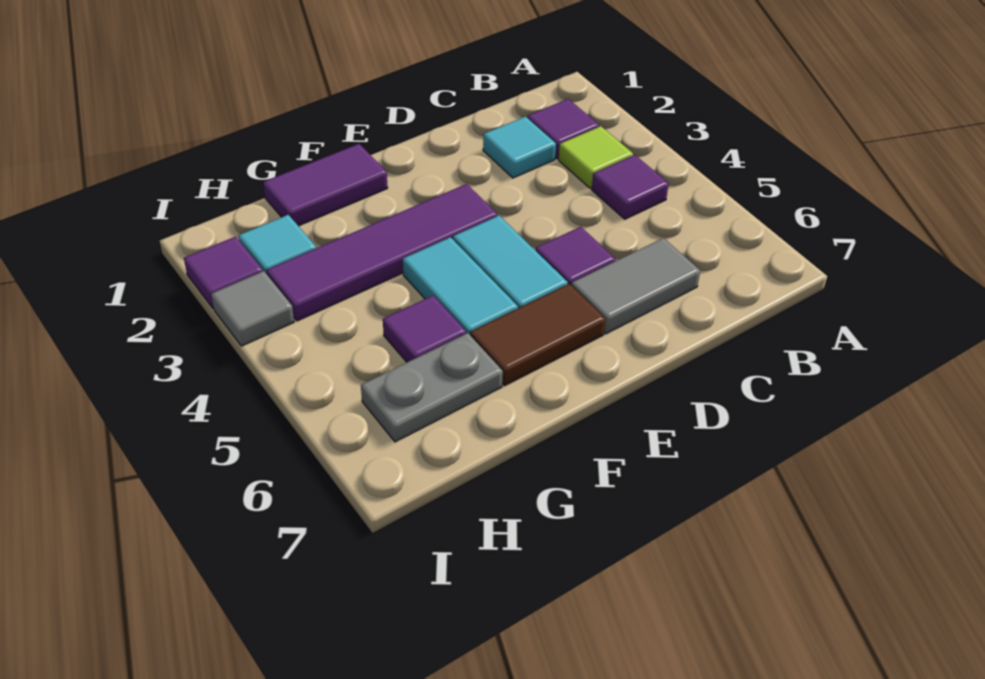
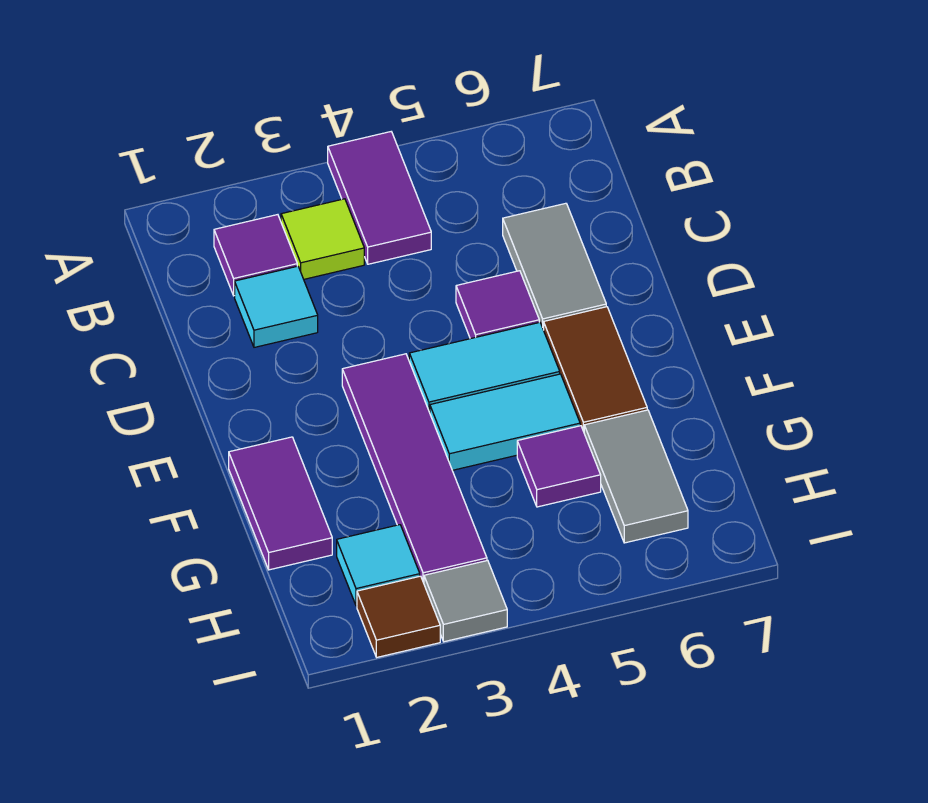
purple 1x1 tile [592,155,669,219] -> purple 1x2 tile [328,132,431,264]
grey 1x2 plate [361,333,503,442] -> grey 1x2 tile [584,410,688,543]
purple 1x1 tile [184,237,263,309] -> brown 1x1 tile [357,576,440,657]

